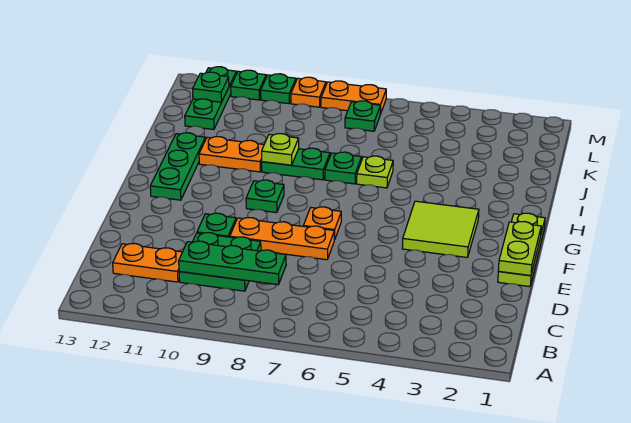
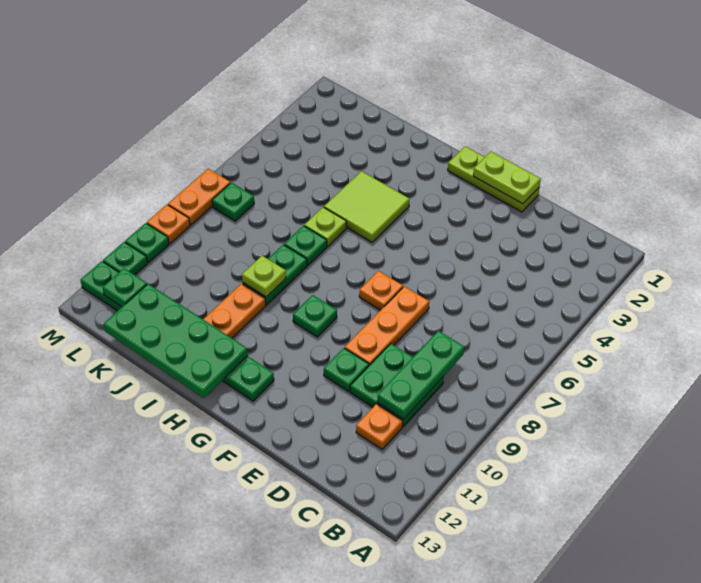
orange 1x2 plate [113,243,182,282] -> orange 1x1 plate [356,404,403,449]
lime 2x2 tile [402,201,479,257] -> lime 2x2 tile moved to [324,171,409,242]
none -> green 2x4 plate [104,284,248,398]

